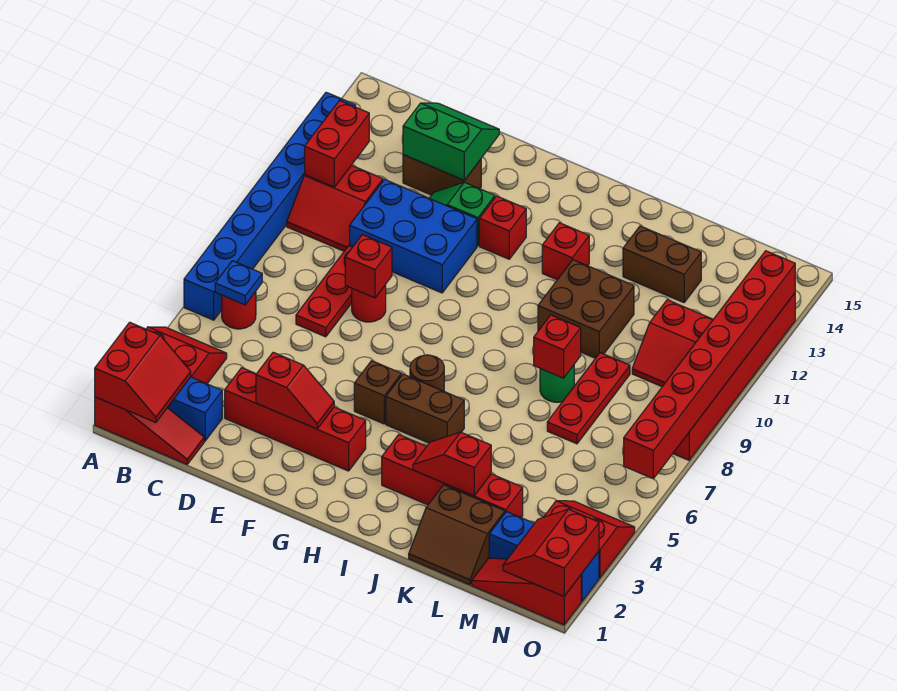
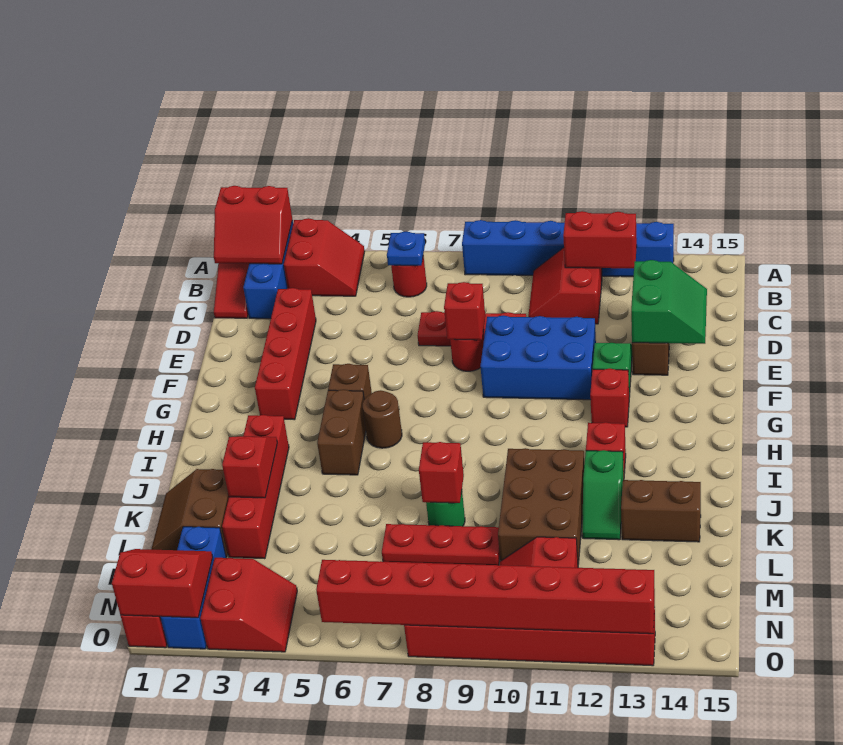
blue 1x8 brick [184,92,356,320] -> blue 1x6 brick [462,220,674,277]
blue 2x3 brick [350,179,477,293] -> blue 2x3 brick turned to [480,315,596,400]
red 1x2 slope [256,352,334,429] -> none
brown 2x2 brick [538,260,634,358] -> brown 2x3 brick [498,448,584,564]
none -> green 1x2 slope [582,450,624,540]
brown 1x2 brick [623,226,701,302] -> brown 1x2 brick turned to [621,480,701,542]

